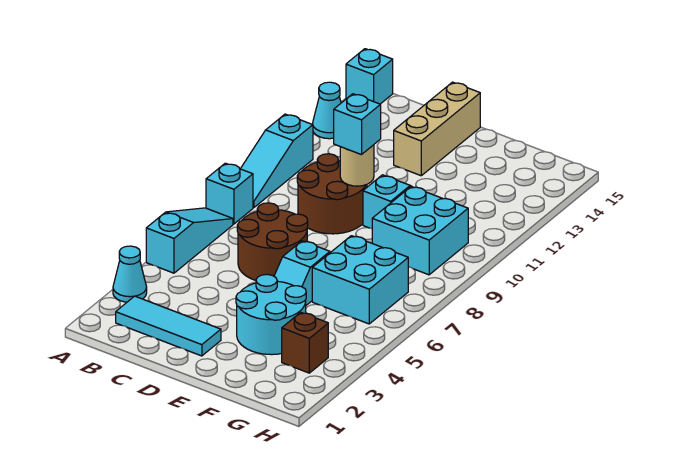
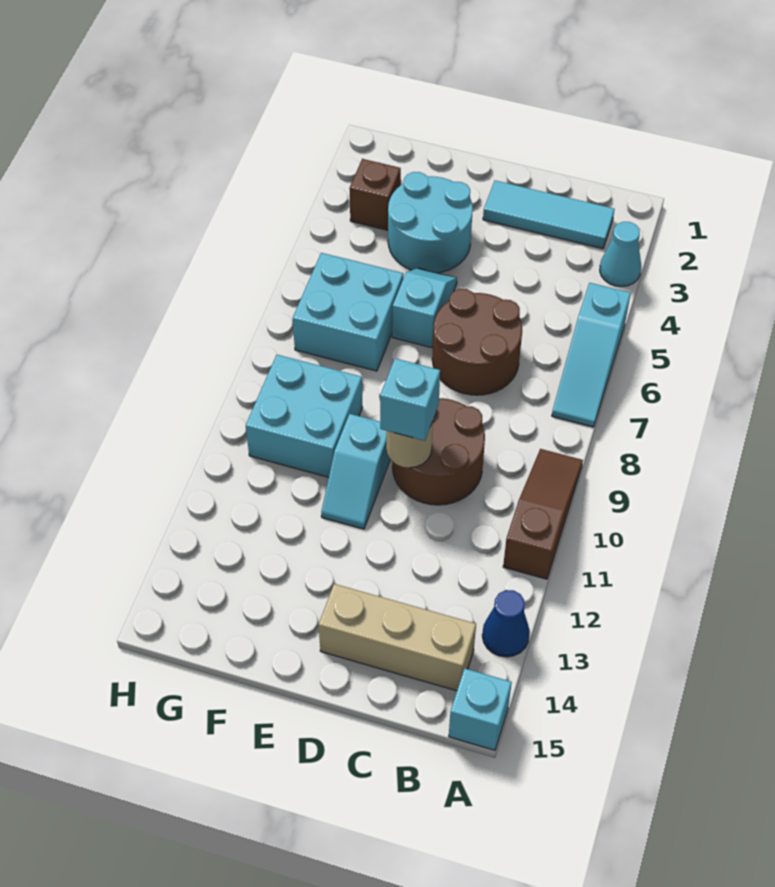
cyan 1x1 brick [206,163,253,224] -> none
cyan 1x3 slope [241,114,313,208] -> brown 1x3 slope [503,449,583,579]
cyan 1x1 cone [313,82,341,139] -> blue 1x1 cone [482,590,530,657]
tan 1x3 brick [394,82,480,176] -> tan 1x3 brick turned to [319,584,476,691]

